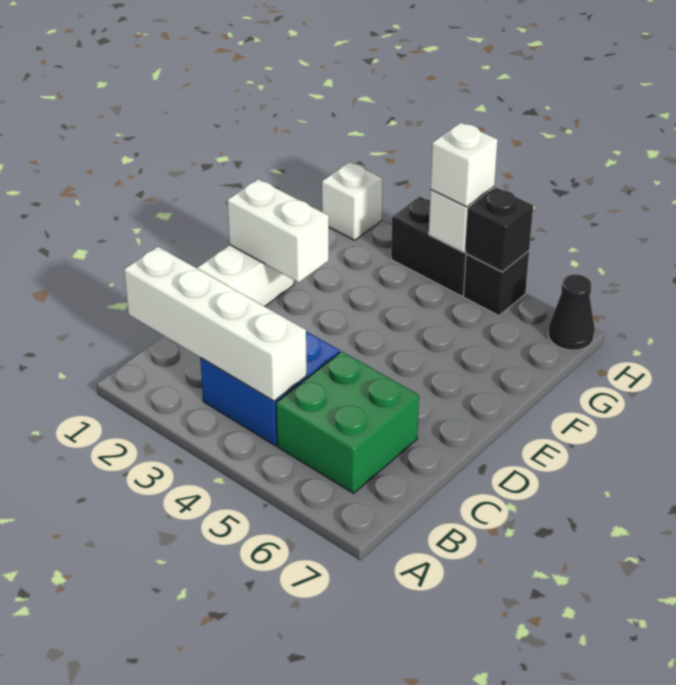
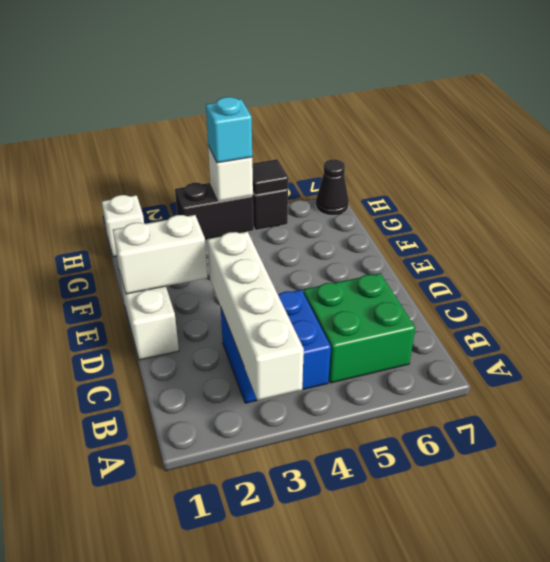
white 1x4 brick [124,247,307,401] -> white 1x4 brick turned to [207,232,304,400]
white 1x1 brick [431,122,498,207] -> cyan 1x1 brick [206,97,252,163]
black 1x1 brick [466,188,533,272] -> black 1x1 tile [252,159,288,195]

